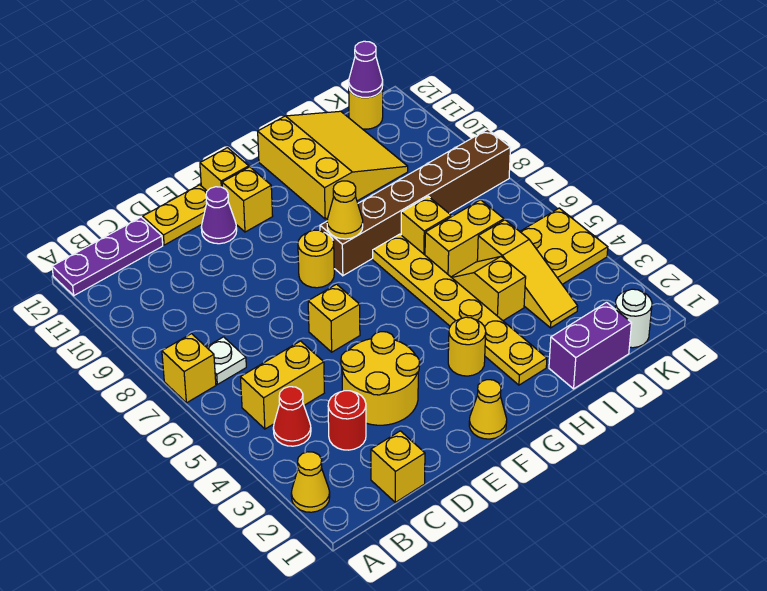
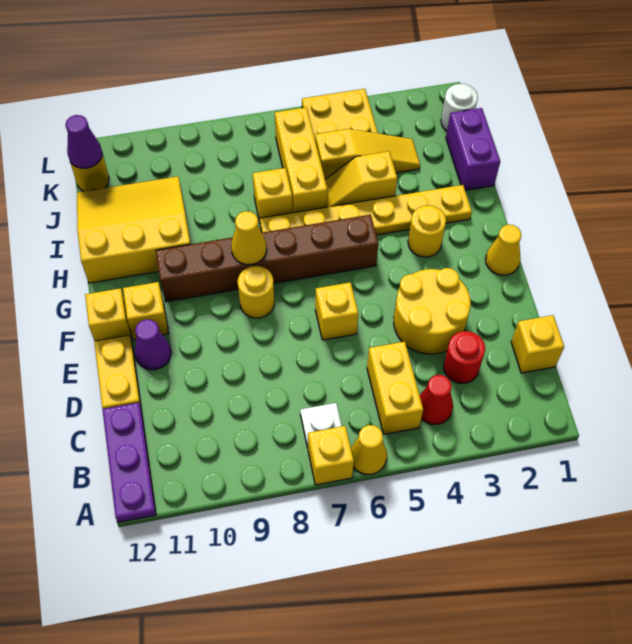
yellow 1x1 cone [291,452,330,512] -> yellow 1x1 cone moved to [351,425,387,474]
brown 1x6 brick [320,129,510,276] -> brown 1x6 brick turned to [156,215,379,302]
yellow 1x2 brick [425,200,504,277] -> yellow 1x3 brick [275,107,327,213]

